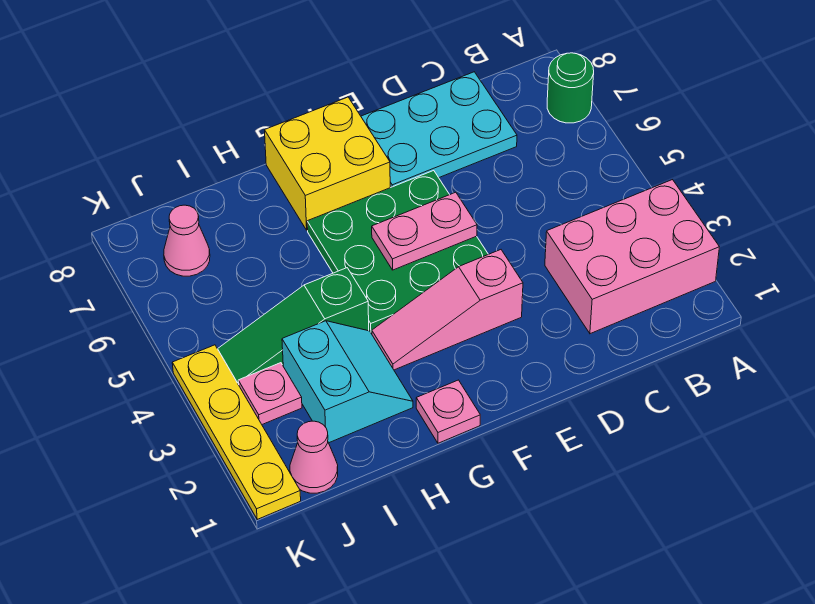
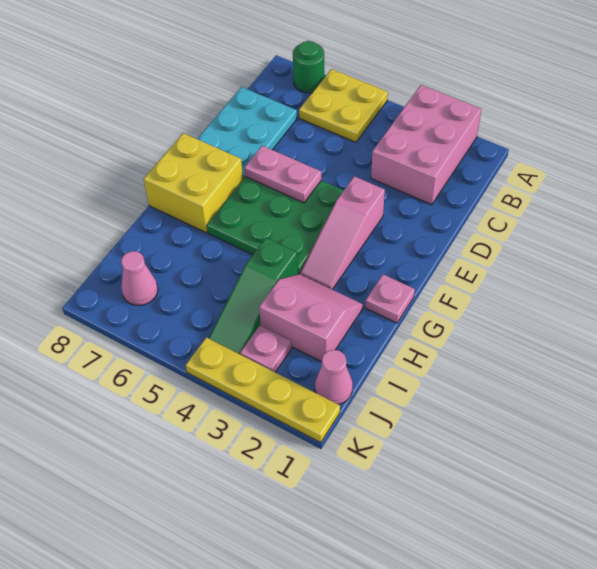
none -> yellow 2x2 plate [299,69,388,142]
pink 1x2 plate [372,192,477,270] -> pink 1x2 plate turned to [245,146,321,203]
cyan 2x2 slope [282,321,413,443] -> pink 2x2 slope [259,274,363,362]

